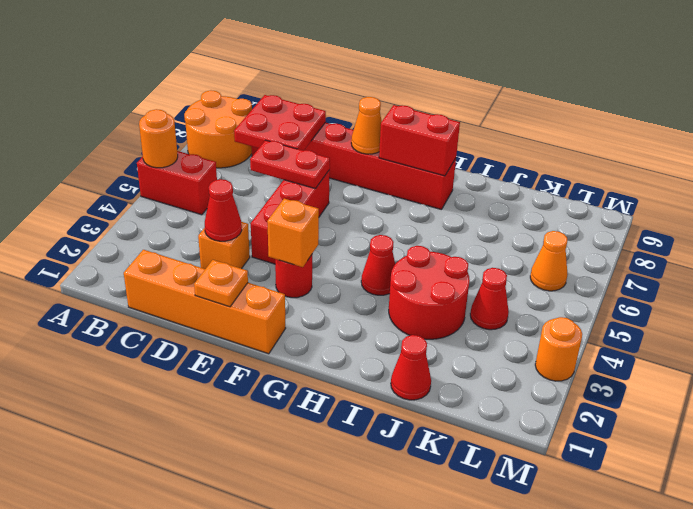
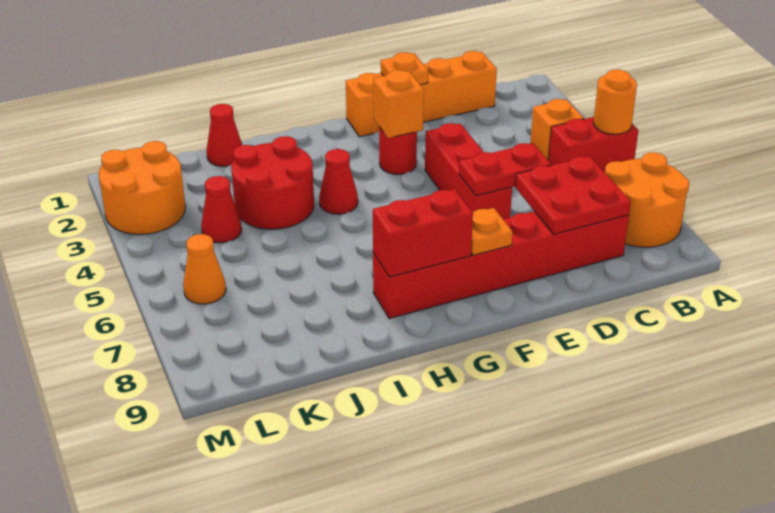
orange 1x1 brick [198,222,250,269] -> orange 1x1 brick moved to [530,99,584,160]
red 1x1 cone [205,179,242,241] -> none
orange 1x1 cone [351,97,382,154] -> orange 1x1 plate [471,208,513,255]
orange 1x1 round brick [535,317,582,381] -> orange 2x2 round brick [99,141,185,234]

